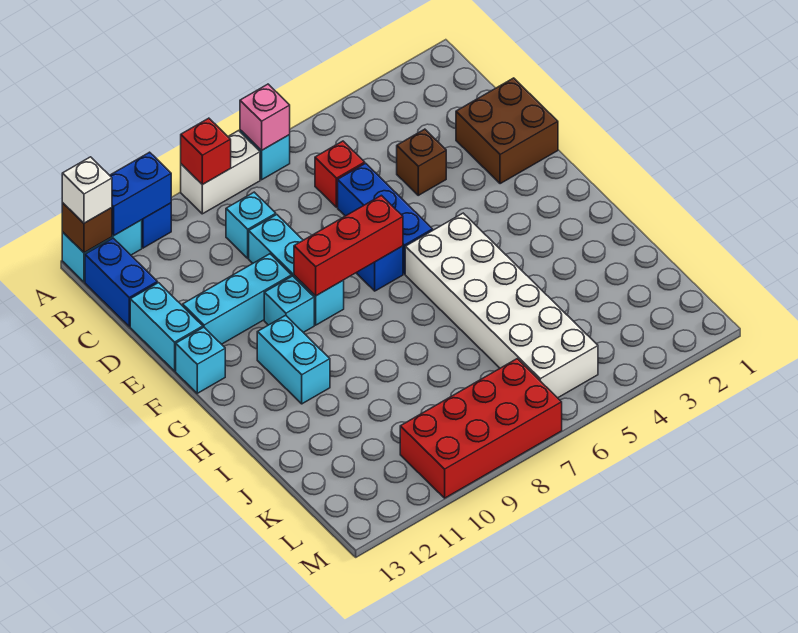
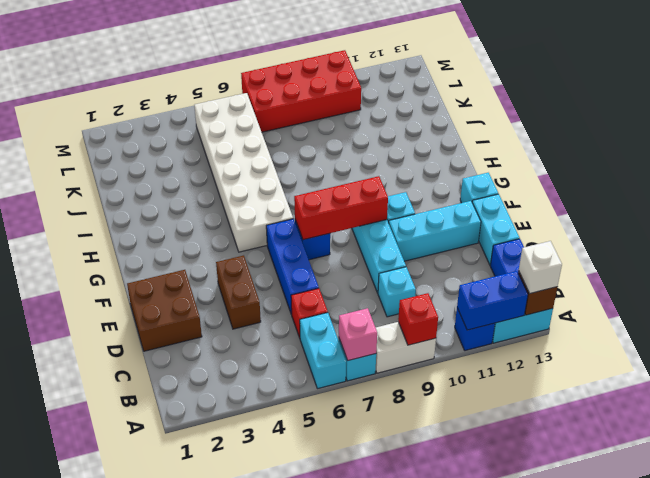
brown 1x1 brick [397,129,446,195] -> brown 1x2 brick [216,255,261,329]
cyan 1x2 brick [257,315,330,404] -> cyan 1x2 brick moved to [300,313,346,389]

